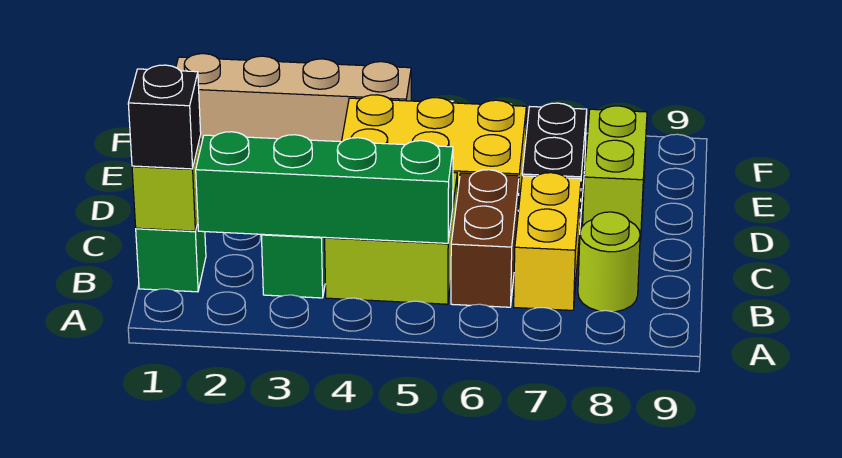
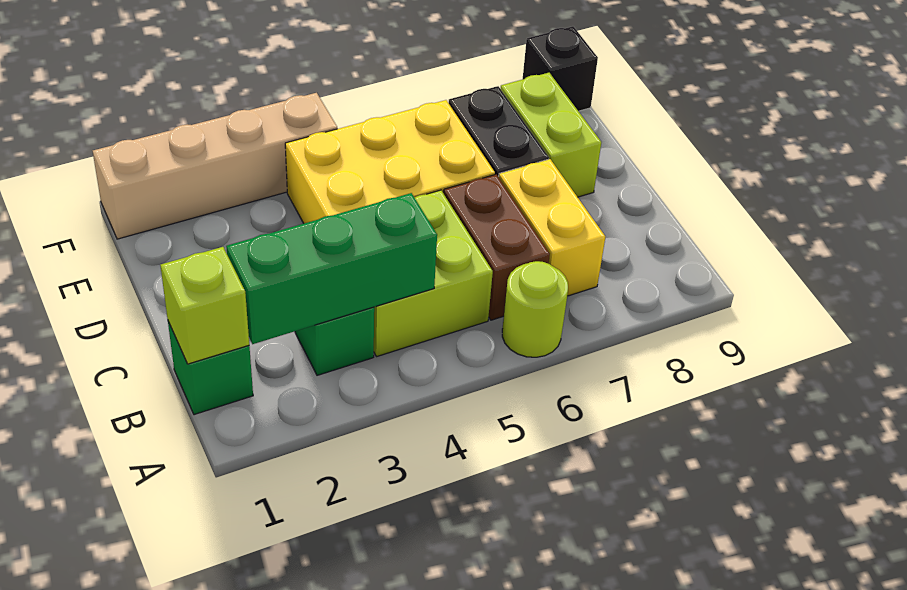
black 1x1 brick [128,65,201,169] -> black 1x1 brick moved to [523,26,598,111]
green 1x4 brick [196,132,453,243] -> green 1x3 brick [226,193,437,344]
lime 1x1 round brick [578,212,640,312] -> lime 1x1 round brick moved to [502,261,568,357]

